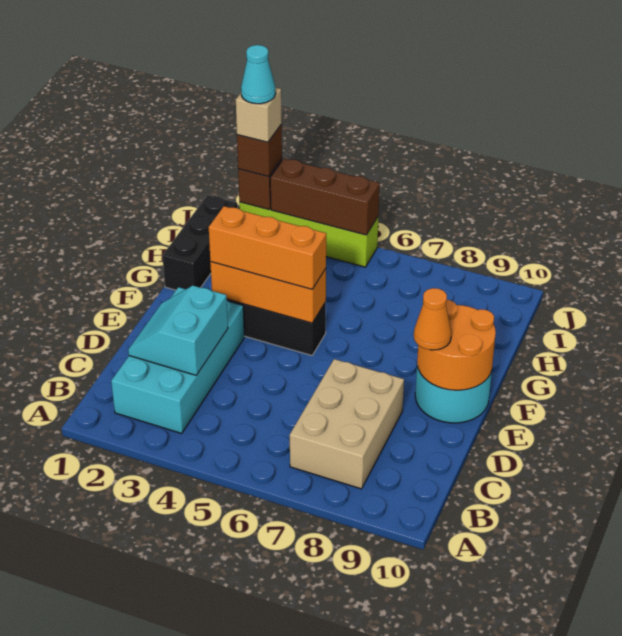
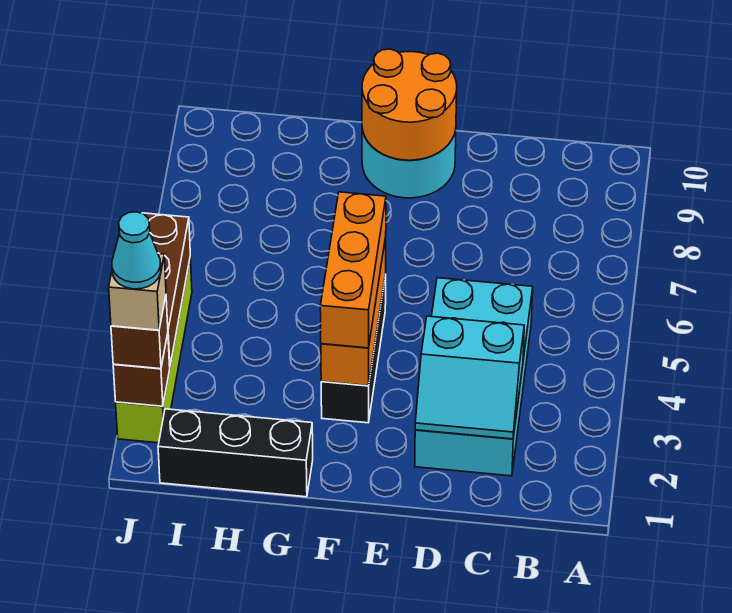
cyan 2x4 brick [111,287,244,433] -> cyan 2x4 brick turned to [415,278,533,476]
tan 2x3 brick [290,359,404,489] -> none
orange 1x1 cone [414,288,452,350] -> none

